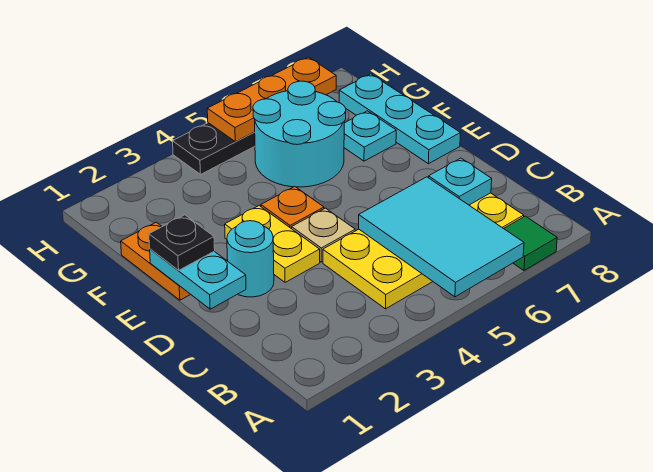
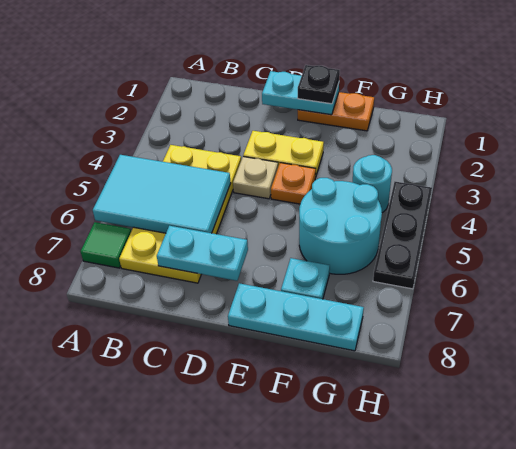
cyan 1x1 plate [428,158,492,205] -> cyan 1x2 plate [157,226,248,281]
cyan 1x1 round brick [227,221,274,297] -> cyan 1x1 round brick moved to [352,155,392,213]
orange 1x3 plate [207,57,336,142] -> none

